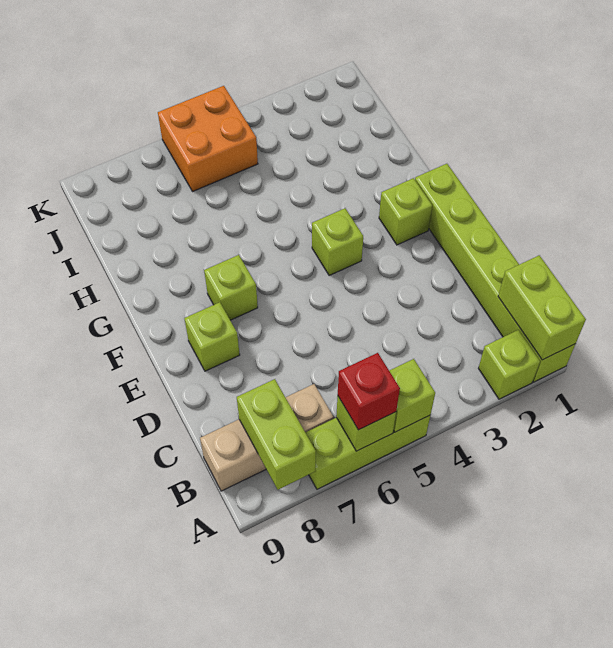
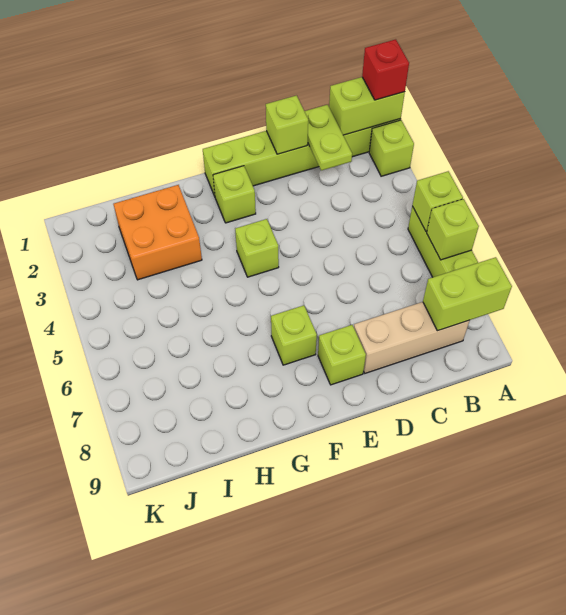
red 1x1 brick [338,353,400,430] -> red 1x1 brick moved to [362,39,409,100]
tan 1x3 brick [200,384,334,491] -> tan 1x3 brick turned to [354,302,470,373]
none -> lime 1x2 plate [304,105,352,171]
none -> lime 1x1 brick [266,95,308,154]
orange 2x2 brick [158,86,258,192] -> orange 2x2 brick moved to [113,185,202,280]

